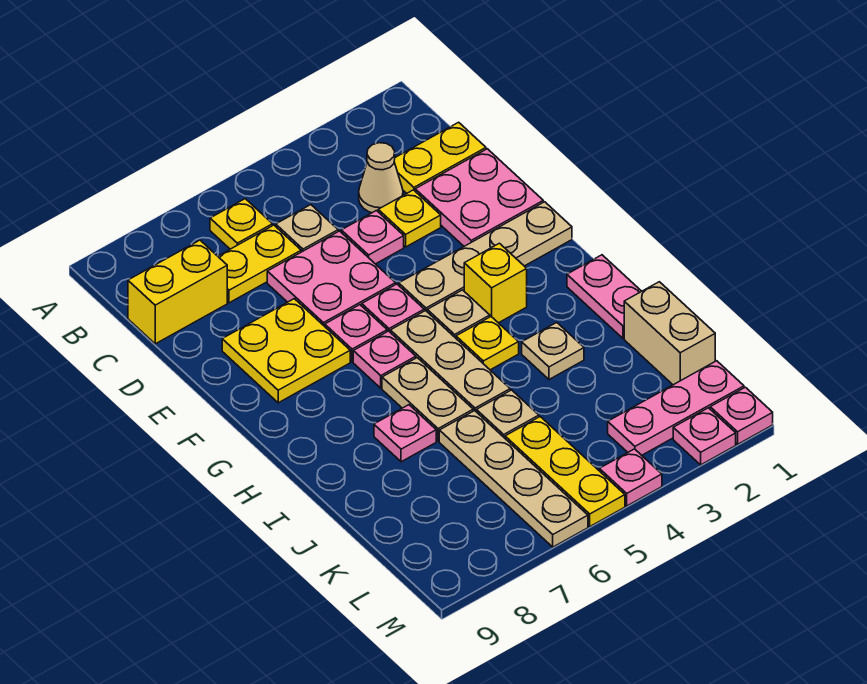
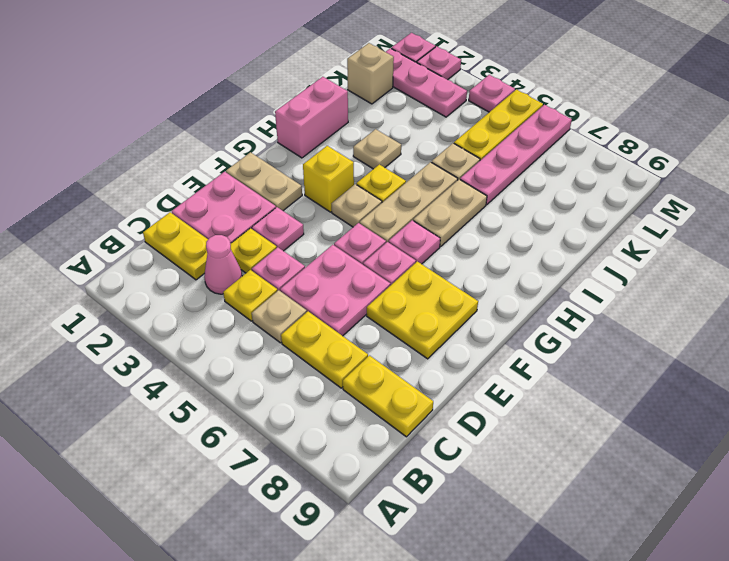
yellow 1x1 plate [210,199,273,249] -> yellow 1x1 plate moved to [223,270,277,321]
tan 1x1 cone [359,143,403,213] -> pink 1x1 cone [204,235,242,294]
yellow 1x2 brick [128,240,227,344] -> yellow 1x2 plate [343,356,433,437]
tan 1x4 plate [399,202,572,311] -> tan 1x2 plate [226,152,302,211]
pink 1x2 plate [567,255,642,338] -> pink 1x2 brick [275,77,348,158]
pink 1x1 plate [374,405,436,462] -> pink 1x1 plate moved to [252,207,304,251]
tan 1x2 brick [624,282,715,385] -> tan 1x1 brick [347,43,394,104]
tan 1x4 plate [439,411,588,547] -> pink 1x4 plate [460,105,572,205]

